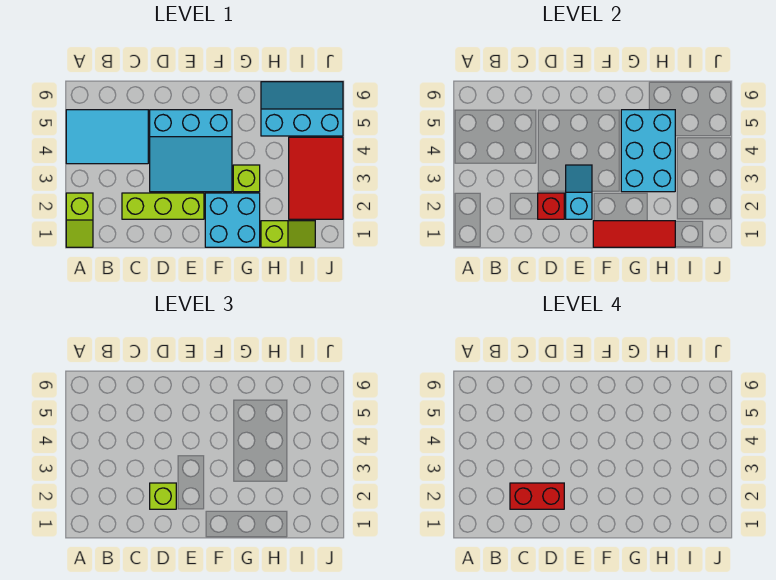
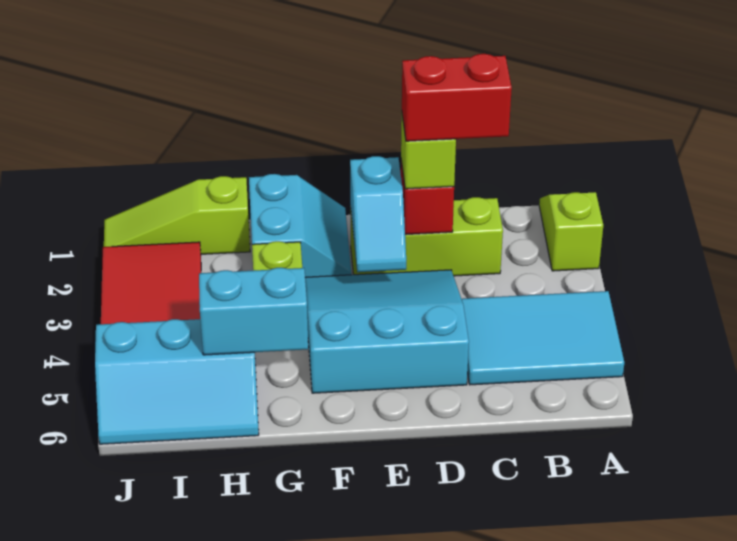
cyan 2x2 brick [205,193,260,247] -> cyan 2x2 slope [249,174,352,277]
red 1x3 tile [593,221,675,247] -> none
cyan 2x3 brick [621,110,675,192] -> cyan 1x2 brick [199,268,308,355]
lime 1x2 slope [261,221,315,247] -> lime 1x3 slope [104,176,250,254]

